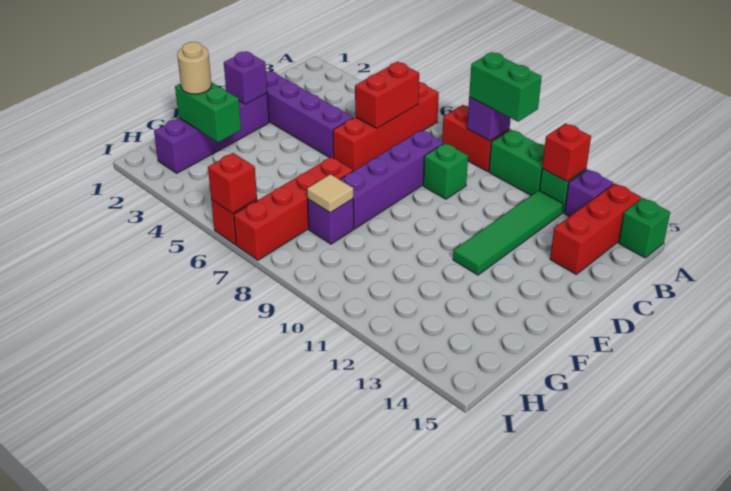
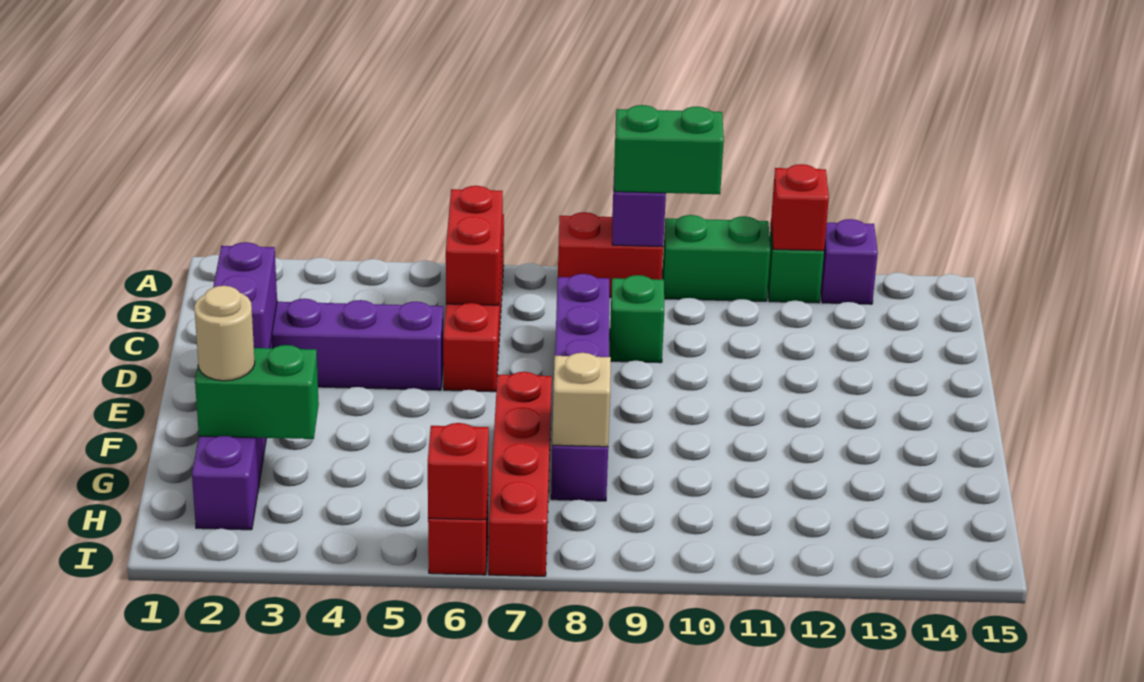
red 1x3 brick [550,183,641,274] -> none
green 1x1 brick [619,198,670,258] -> none
green 1x4 tile [453,190,563,275] -> none
purple 1x1 brick [224,51,267,104] -> purple 1x2 brick [213,242,277,348]
tan 1x1 tile [307,174,353,213] -> tan 1x1 brick [552,353,611,447]

